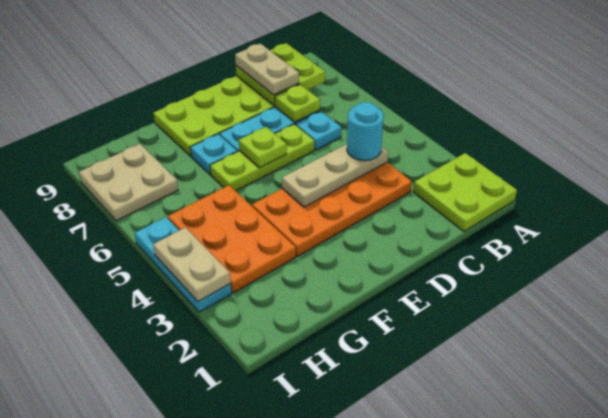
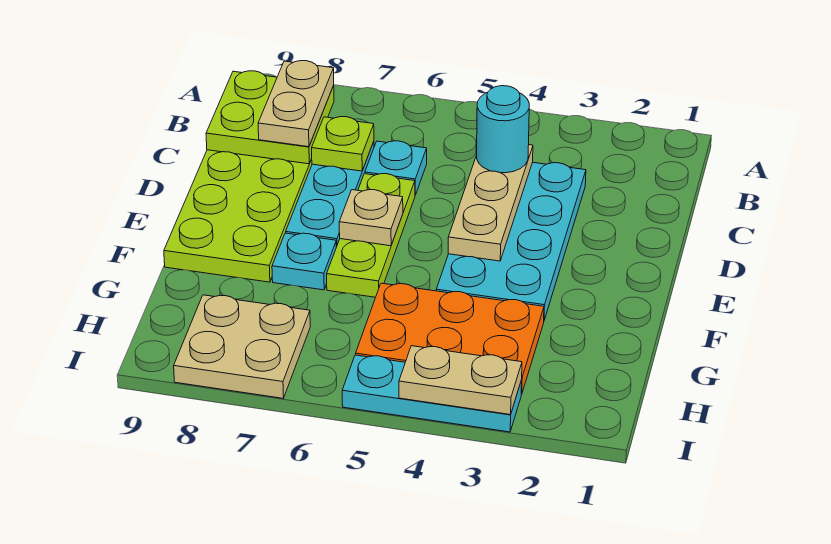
lime 2x2 plate [413,153,517,231] -> none
orange 2x4 plate [252,163,412,256] -> cyan 2x4 plate [436,162,586,320]
tan 1x2 plate [235,43,299,95] -> tan 1x2 plate turned to [258,61,334,147]
lime 1x1 plate [239,127,287,168] -> tan 1x1 plate [339,190,403,246]

